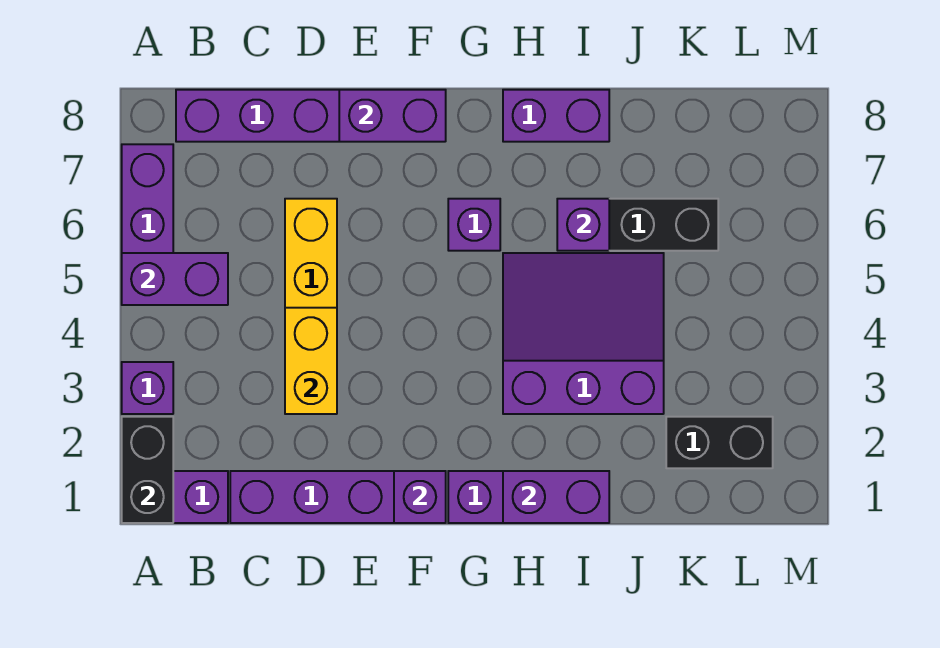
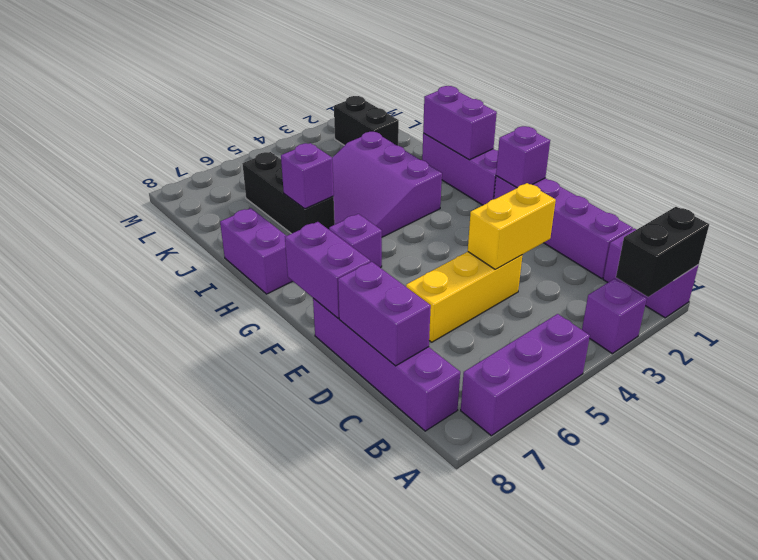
purple 1x2 brick [122,253,228,305] -> purple 1x2 brick moved to [338,262,431,366]

